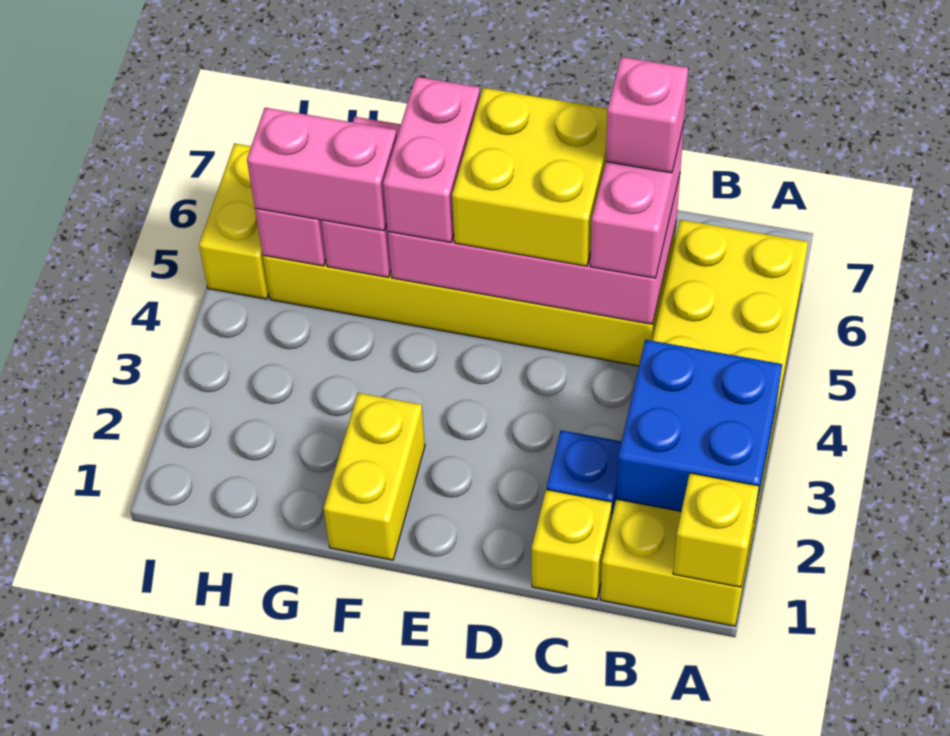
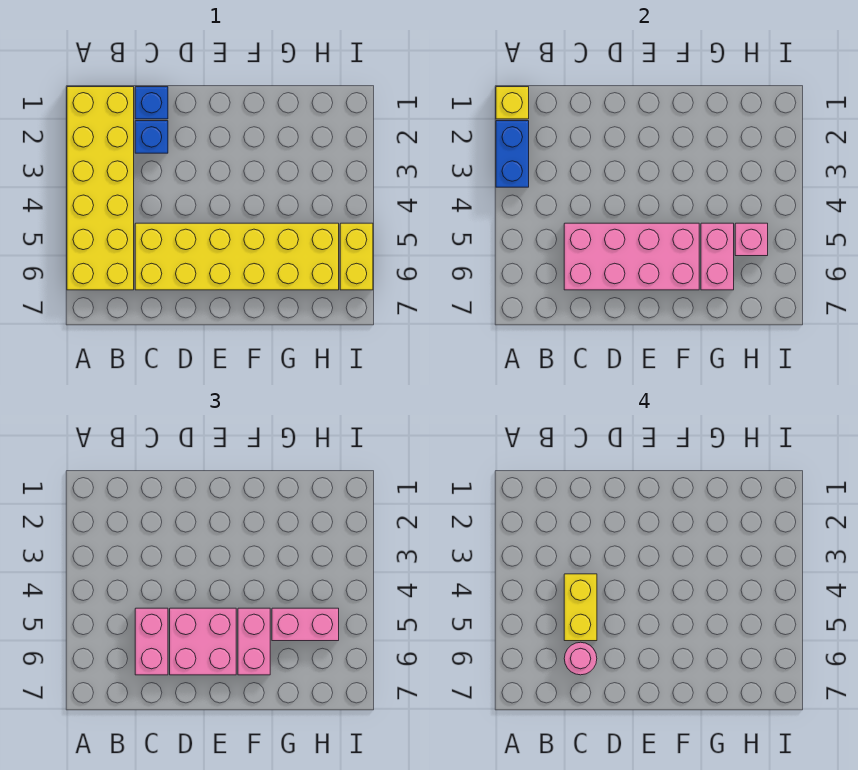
blue 2x2 brick [616,340,782,518] -> blue 1x2 brick [496,121,529,187]
yellow 1x1 brick [532,490,612,600] -> blue 1x1 brick [135,87,168,119]
pink 1x1 brick [606,57,688,173] -> pink 1x1 round brick [564,642,597,675]
yellow 2x2 brick [452,88,608,266] -> pink 2x2 brick [170,608,236,675]
yellow 1x2 brick [324,393,425,560] -> yellow 1x2 brick moved to [564,574,597,641]

